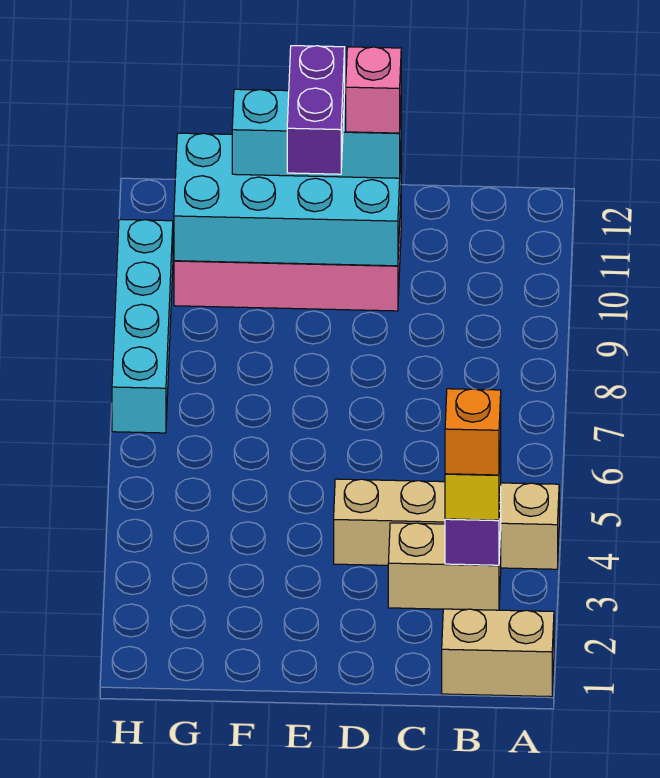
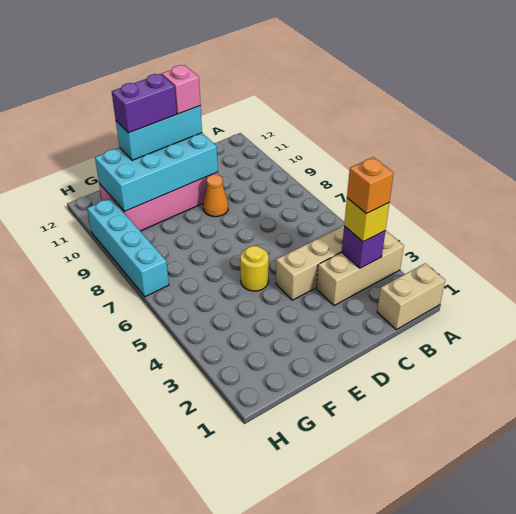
tan 1x2 brick [388,523,501,610] -> tan 1x3 brick [317,230,404,306]
none -> orange 1x1 cone [203,174,228,217]
none -> yellow 1x1 round brick [240,246,269,291]
purple 1x2 brick [287,46,345,174] -> purple 1x2 brick turned to [112,74,177,133]

